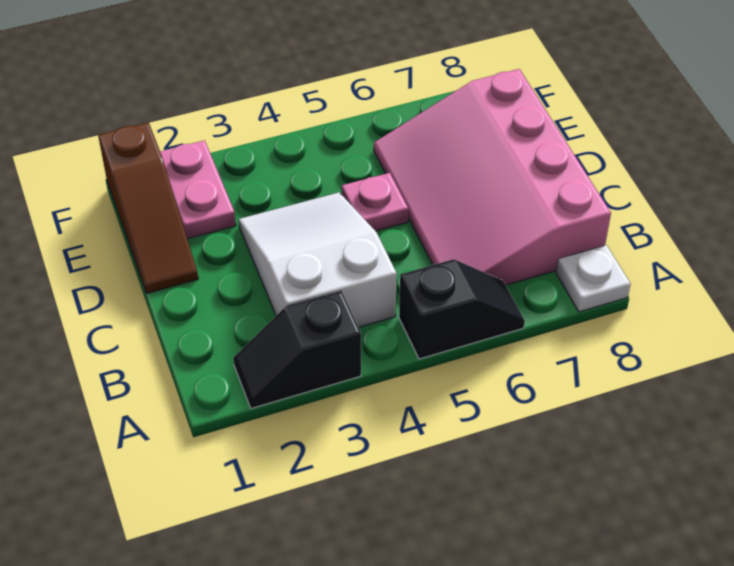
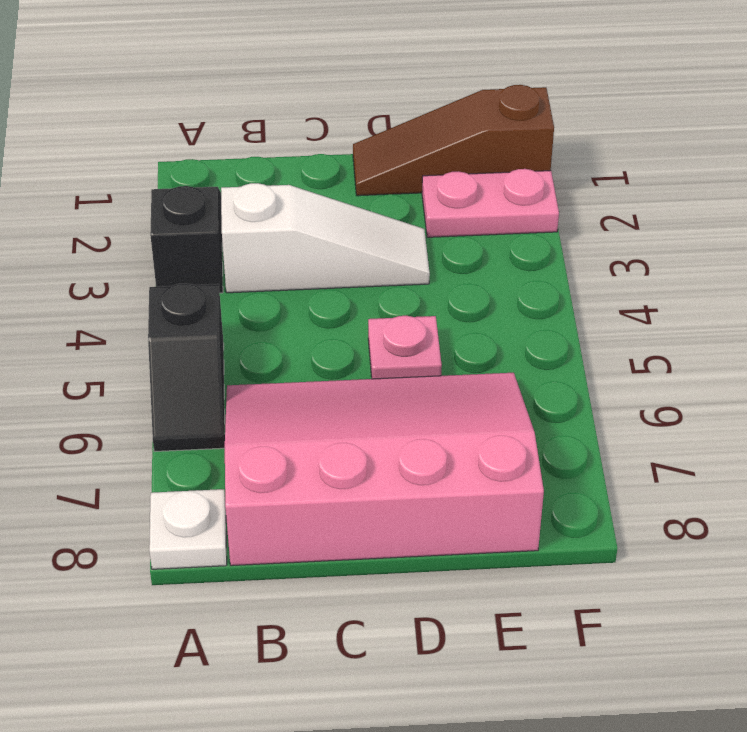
white 2x3 slope [238,192,397,327] -> white 1x3 slope [221,183,430,293]

